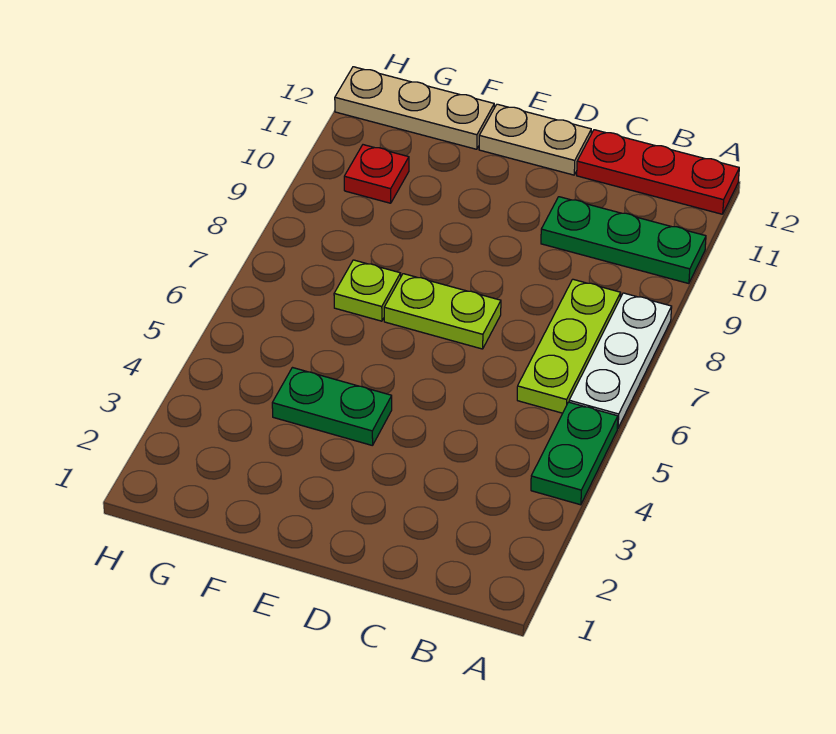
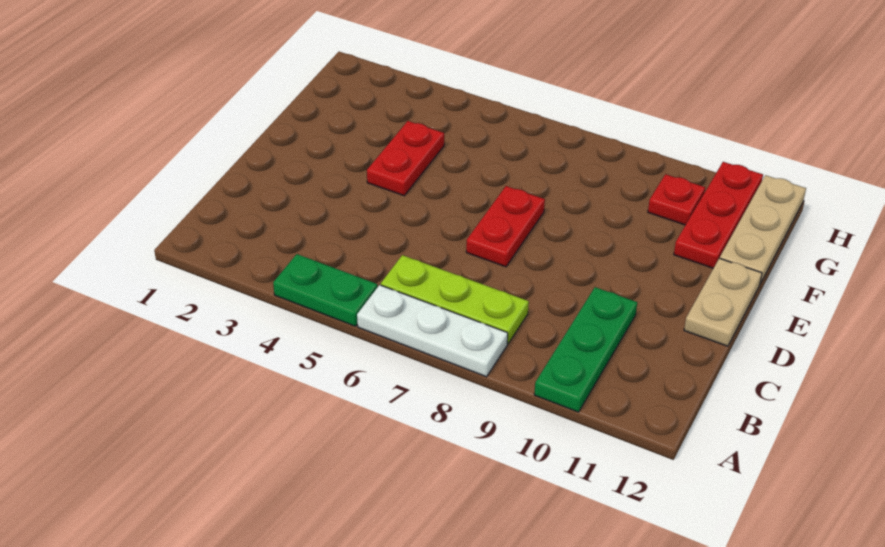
red 1x3 plate [577,130,739,214] -> red 1x3 plate moved to [674,162,763,268]
lime 1x2 plate [384,274,501,349] -> red 1x2 plate [466,186,545,267]
green 1x2 plate [272,368,392,446] -> red 1x2 plate [367,121,444,196]
lime 1x1 plate [334,260,401,321] -> none

